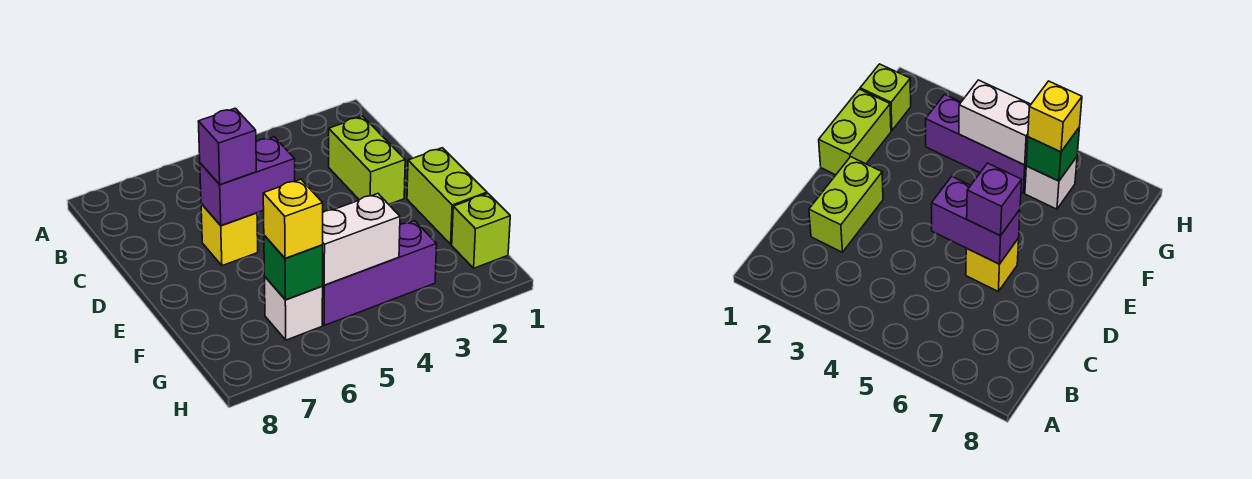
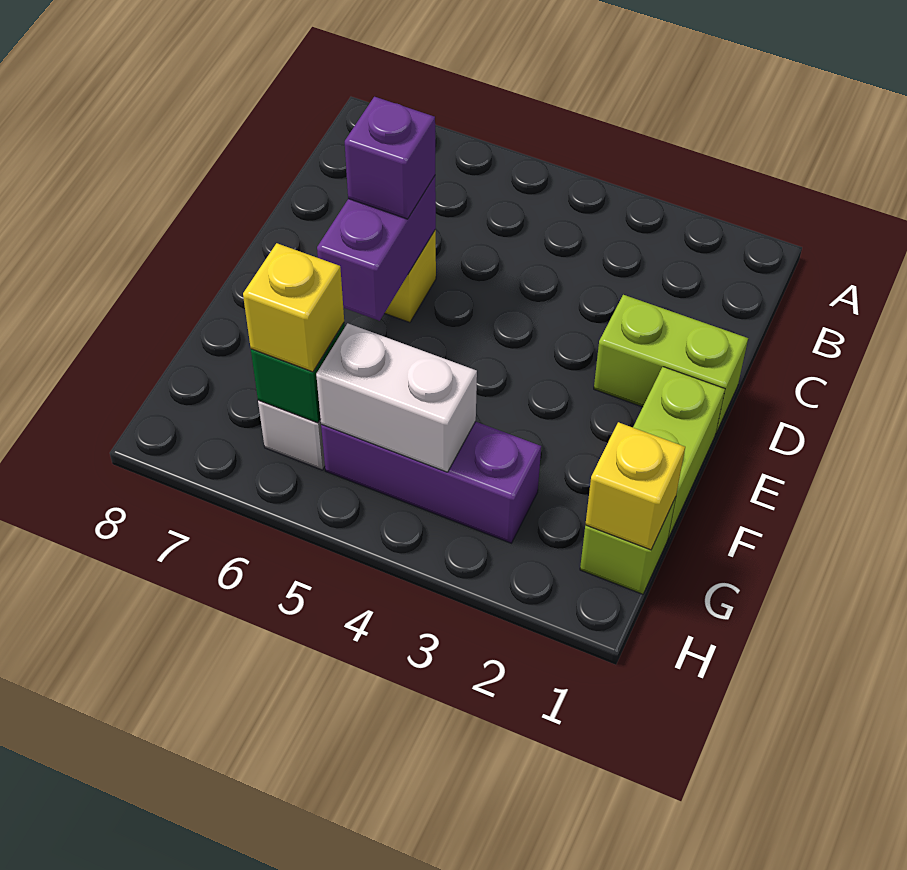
lime 1x2 brick [329,116,405,204] -> lime 1x2 brick turned to [594,295,748,433]
purple 1x2 brick [200,137,295,226] -> purple 1x2 brick turned to [317,176,436,321]
none -> yellow 1x1 brick [585,422,685,550]

